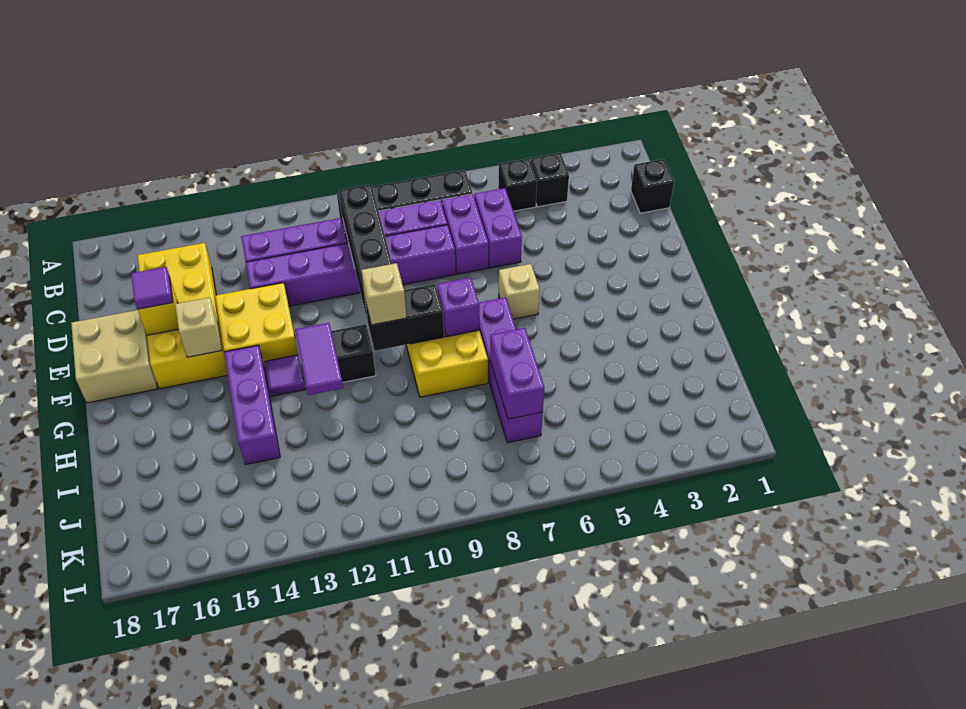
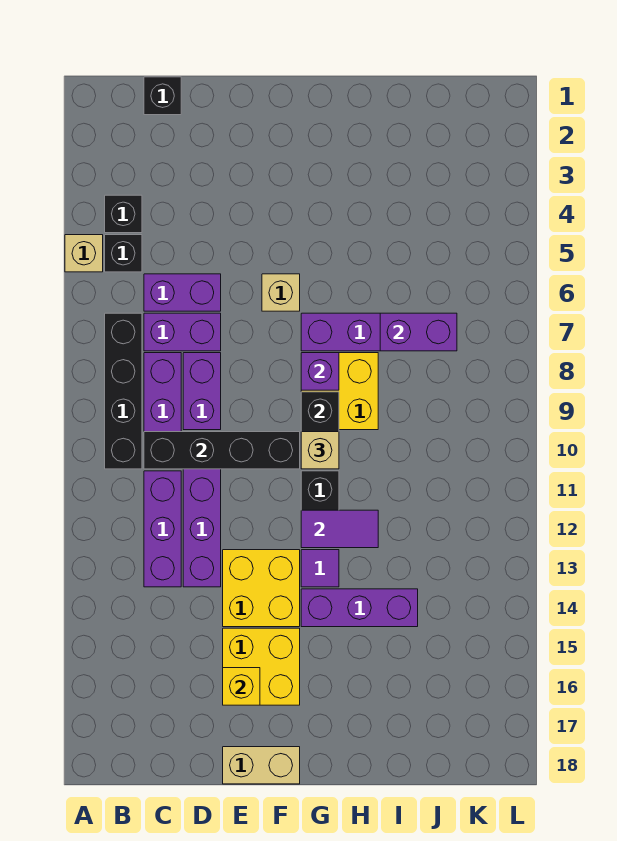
yellow 2x4 brick [137,243,228,389] -> yellow 2x2 brick [223,628,300,705]
purple 1x1 tile [131,267,173,309] -> none
tan 2x2 brick [71,310,157,403] -> tan 1x2 brick [223,747,300,784]
tan 1x1 brick [175,297,222,357] -> tan 1x1 brick moved to [65,235,103,272]

